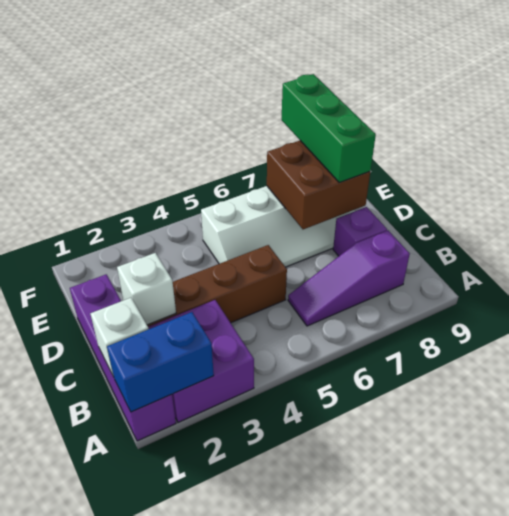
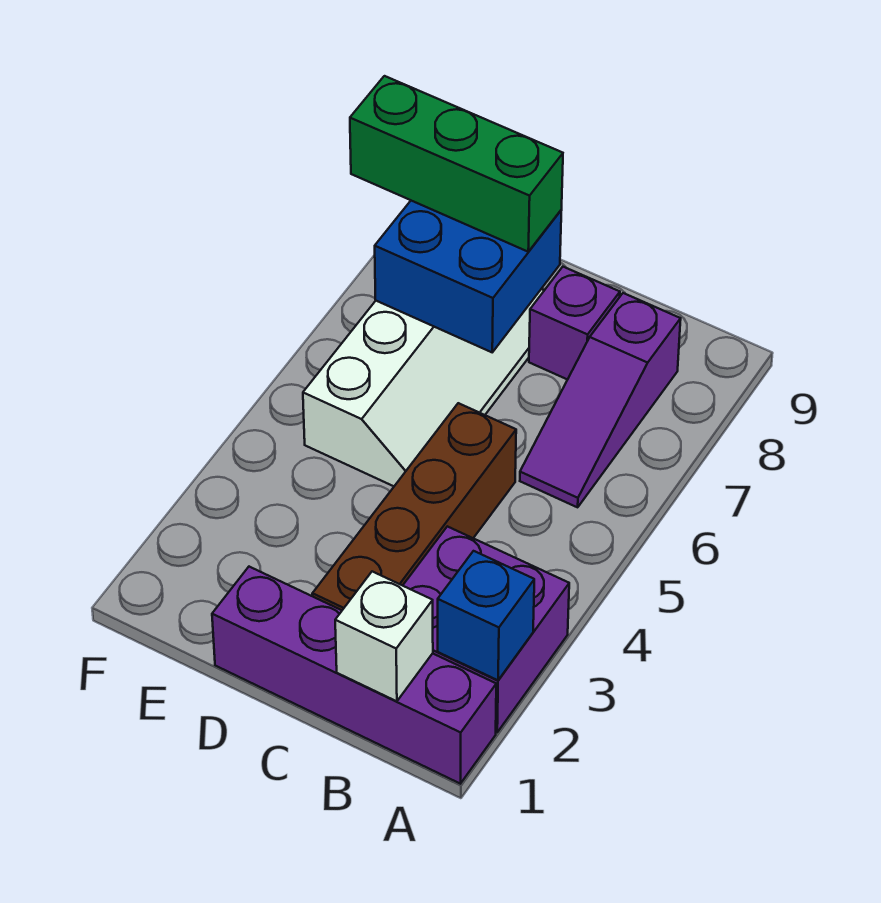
blue 1x2 brick [107,312,214,412] -> blue 1x1 brick [438,551,534,680]
white 1x1 brick [117,253,176,325] -> none
brown 2x2 brick [267,141,370,229] -> blue 2x2 brick [375,201,562,352]

